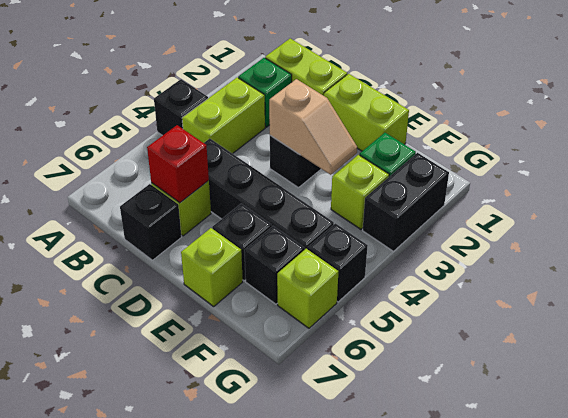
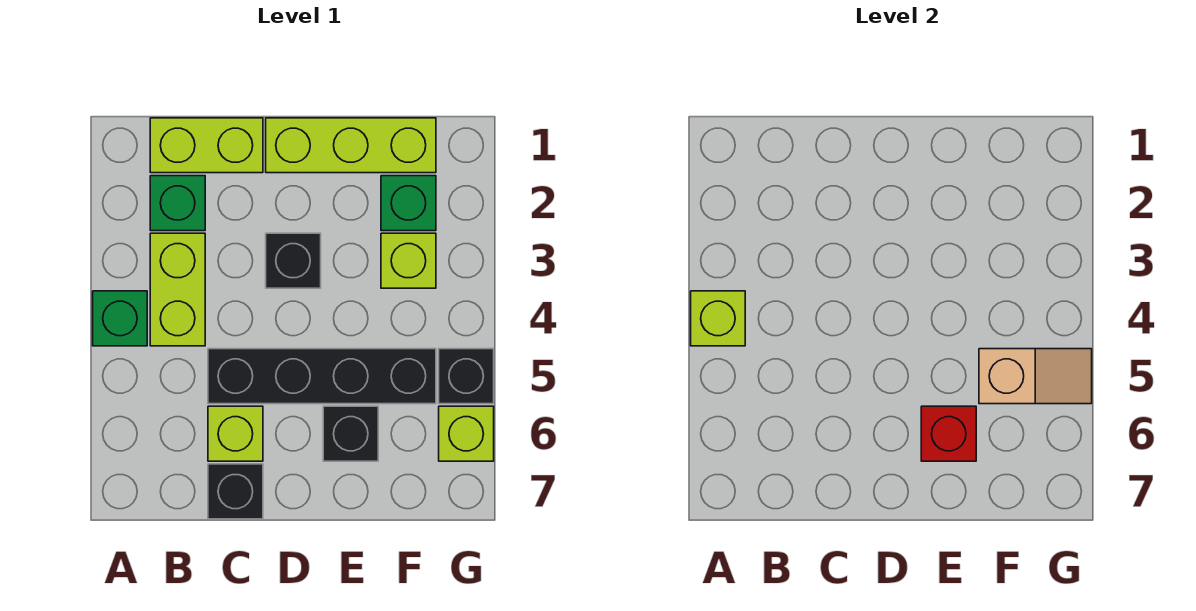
black 1x1 brick [154,79,208,136] -> green 1x1 brick [93,291,147,346]
red 1x1 brick [147,125,209,203] -> red 1x1 brick moved to [921,406,976,461]
lime 1x2 brick [324,74,409,151] -> lime 1x3 brick [266,118,436,173]
tan 1x2 slope [269,79,357,175] -> tan 1x2 slope moved to [979,349,1092,404]
lime 1x1 brick [181,228,243,306] -> lime 1x1 brick moved to [691,291,745,346]
black 1x1 brick [244,226,305,304] -> none
black 1x2 brick [363,153,449,251] -> none

